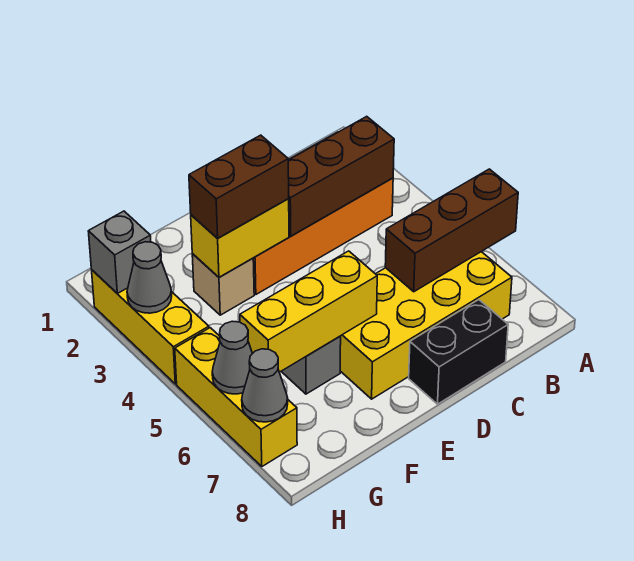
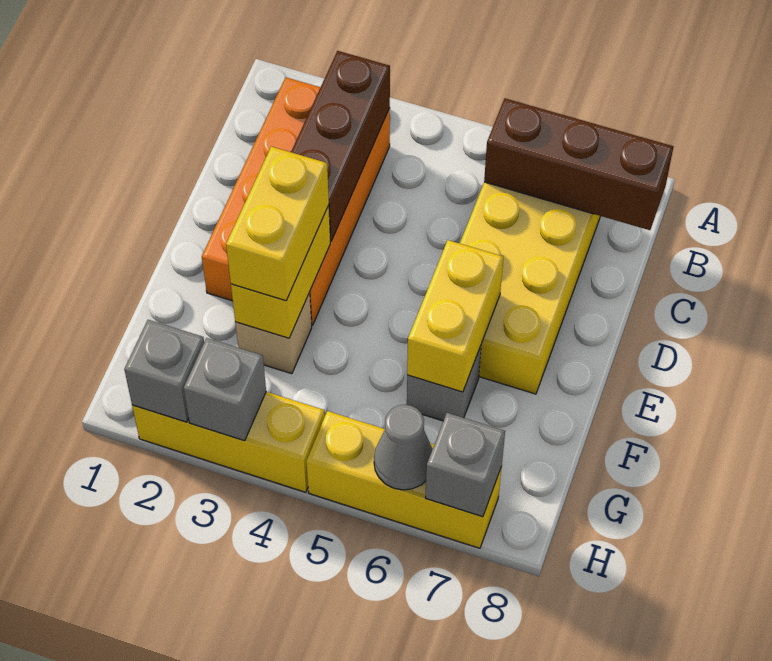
brown 1x3 brick [385,169,518,292] -> brown 1x3 brick turned to [484,98,674,230]
black 1x2 brick [409,300,508,404] -> none
brown 1x2 brick [189,135,289,238] -> yellow 1x2 brick [226,147,329,301]
yellow 1x3 brick [240,251,377,372] -> yellow 1x2 brick [407,240,503,392]
grey 1x1 cone [127,242,172,313] -> grey 1x1 brick [184,338,266,441]
grey 1x1 cone [242,349,288,422] -> grey 1x1 brick [426,413,505,517]

